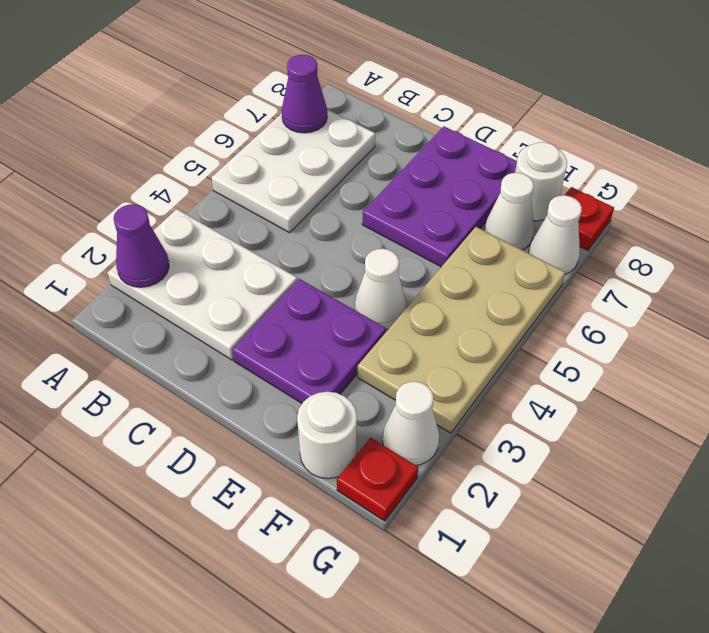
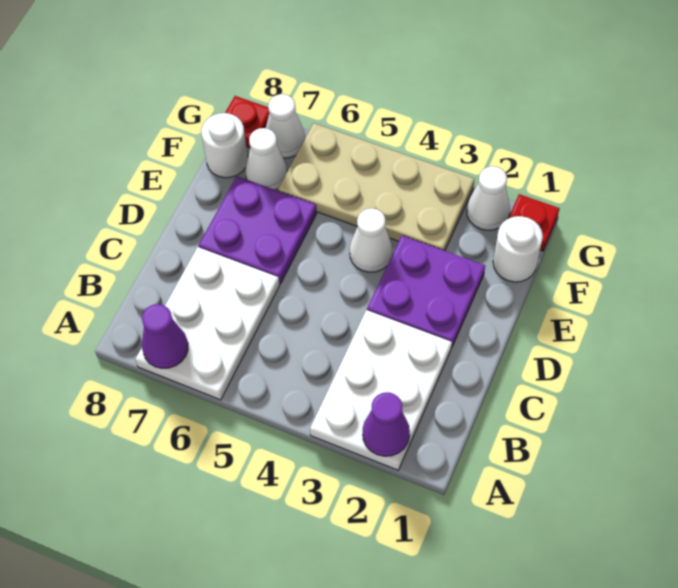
white 2x3 plate [212,110,375,233] -> white 2x3 plate turned to [135,247,280,400]
purple 2x3 plate [362,127,517,267] -> purple 2x2 plate [199,176,317,284]

